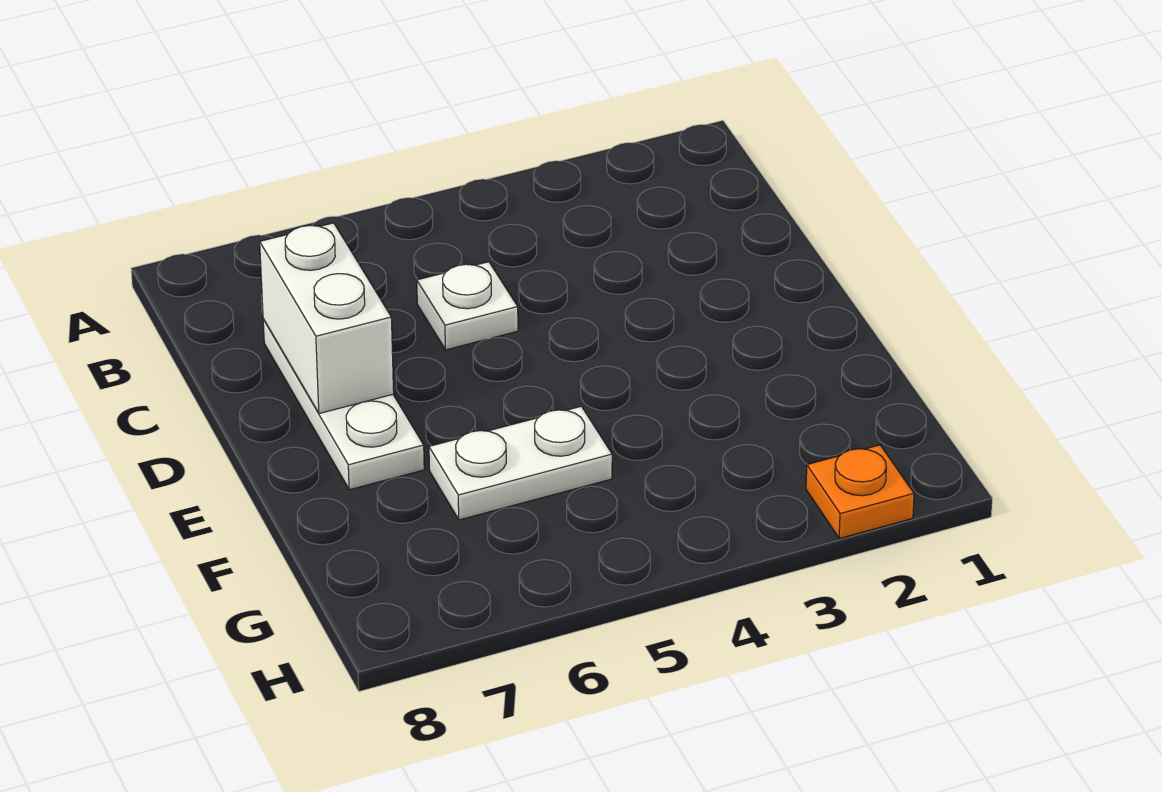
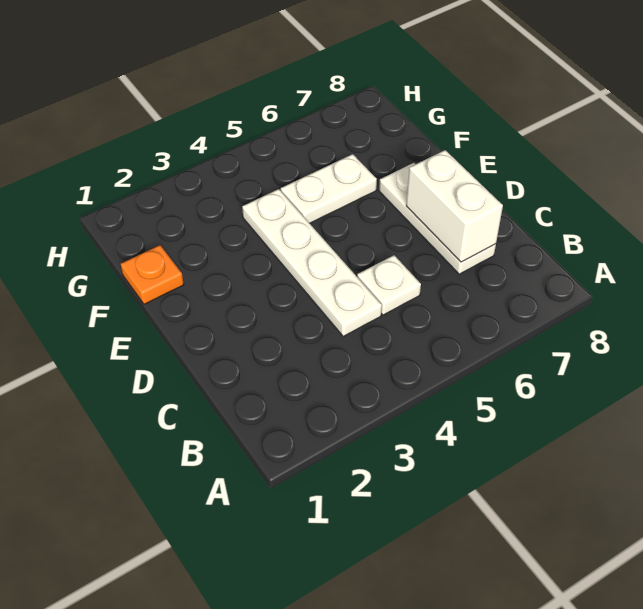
none -> white 1x4 plate [242,189,382,336]
orange 1x1 plate [806,445,914,539] -> orange 1x1 plate moved to [121,245,184,304]

